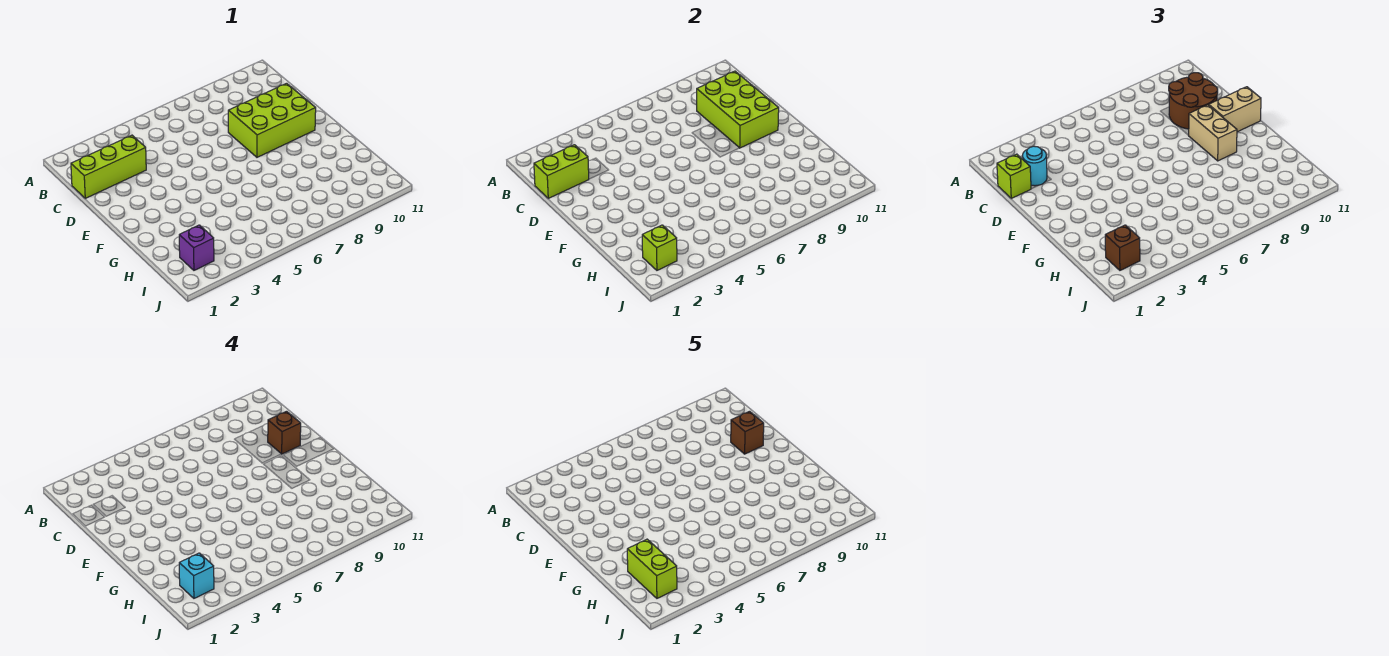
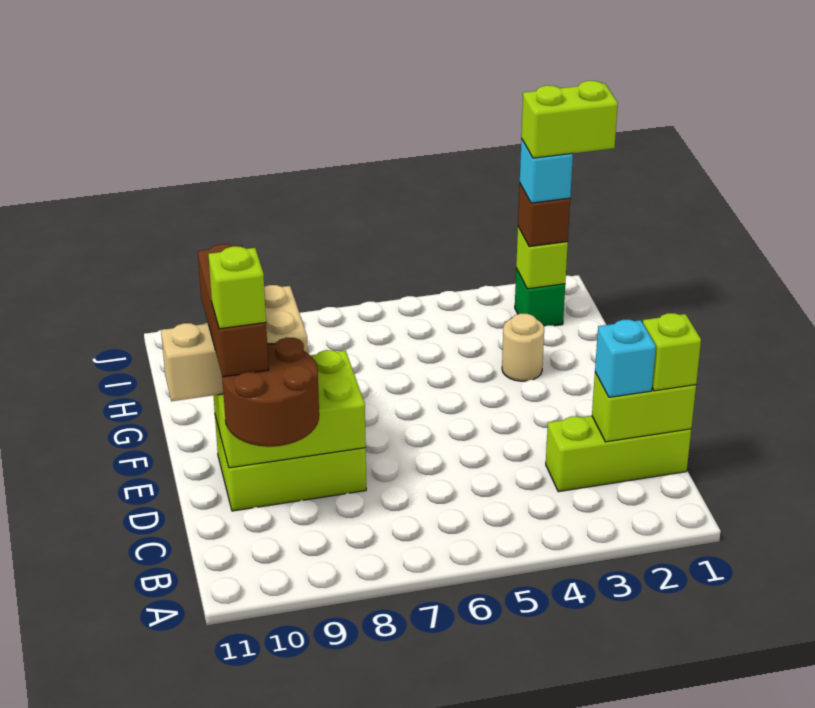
cyan 1x1 round brick [1022,146,1047,186] -> cyan 1x1 brick [595,320,656,397]
lime 2x3 brick [697,71,779,148] -> lime 2x3 brick turned to [213,350,366,468]
brown 1x1 brick [268,411,301,454] -> brown 1x3 brick [198,244,269,377]
brown 1x1 brick [731,411,764,454] -> lime 1x1 brick [208,246,266,329]
none -> tan 1x1 round brick [502,313,544,381]
lime 1x2 brick [627,539,677,598] -> lime 1x2 brick turned to [521,81,618,158]
purple 1x1 brick [179,225,214,270] -> green 1x1 brick [515,269,565,327]

